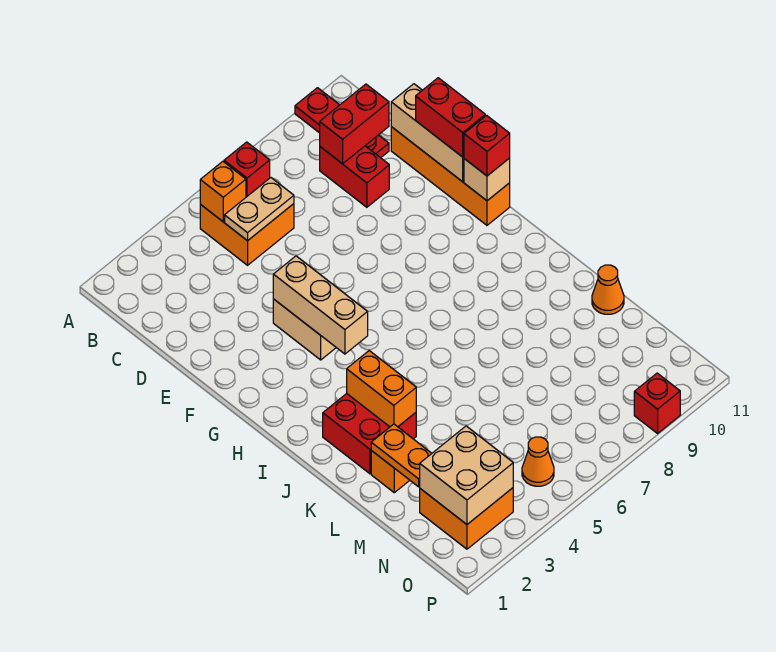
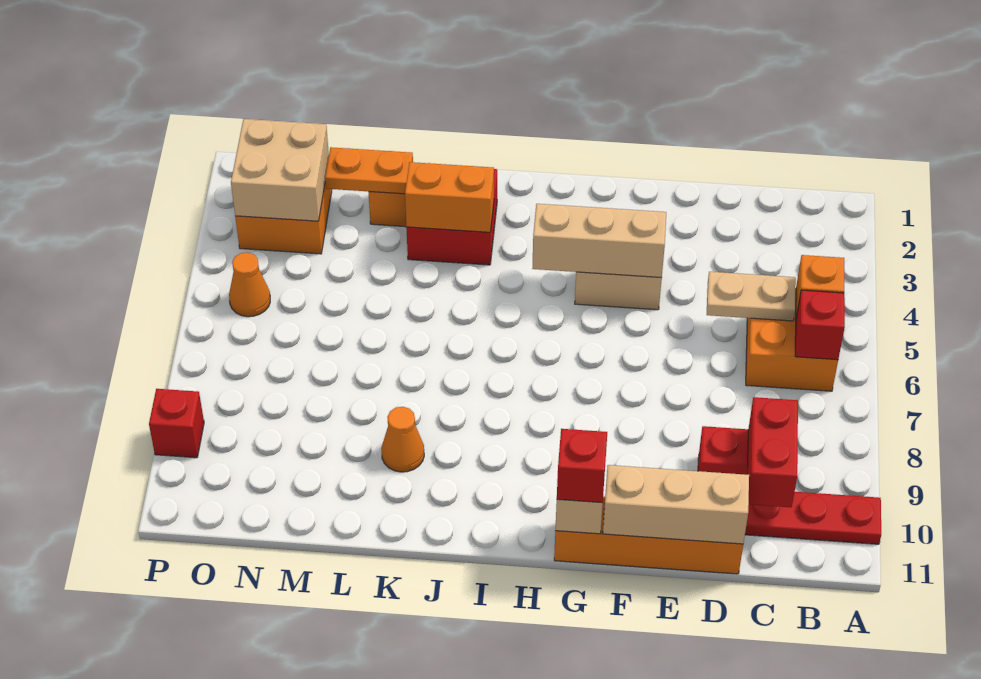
tan 1x2 plate [225,178,294,241] -> tan 1x2 plate turned to [707,272,796,321]
red 1x2 brick [416,78,485,157] -> none
orange 1x1 cone [592,265,624,314] -> orange 1x1 cone moved to [381,407,424,472]

